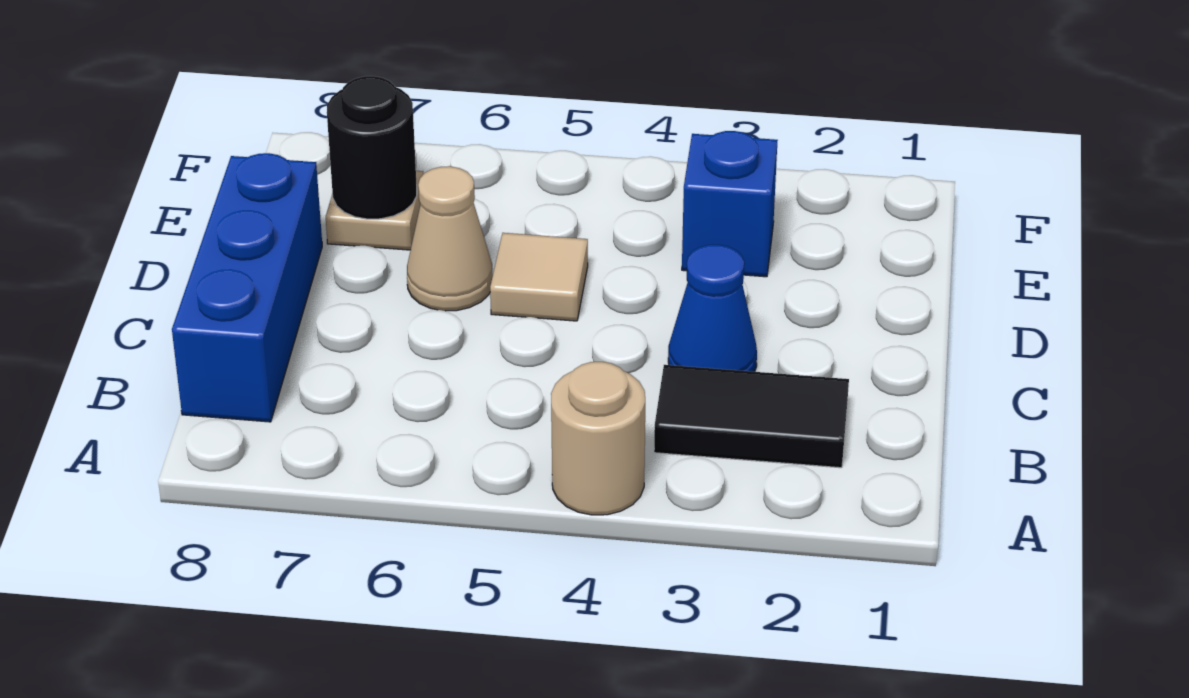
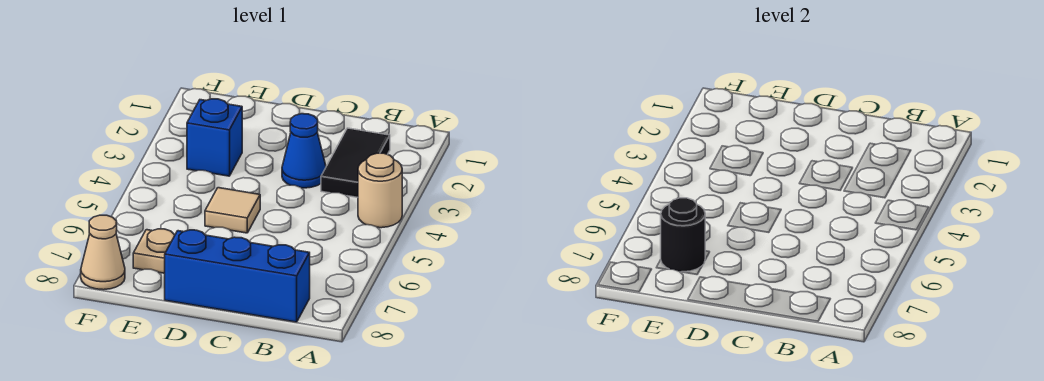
tan 1x1 cone [407,166,493,311] -> tan 1x1 cone moved to [81,215,125,290]

